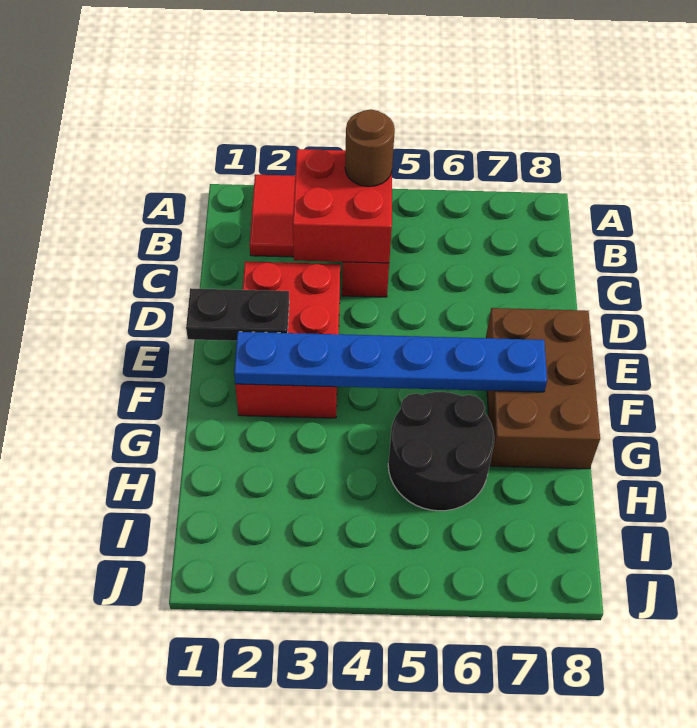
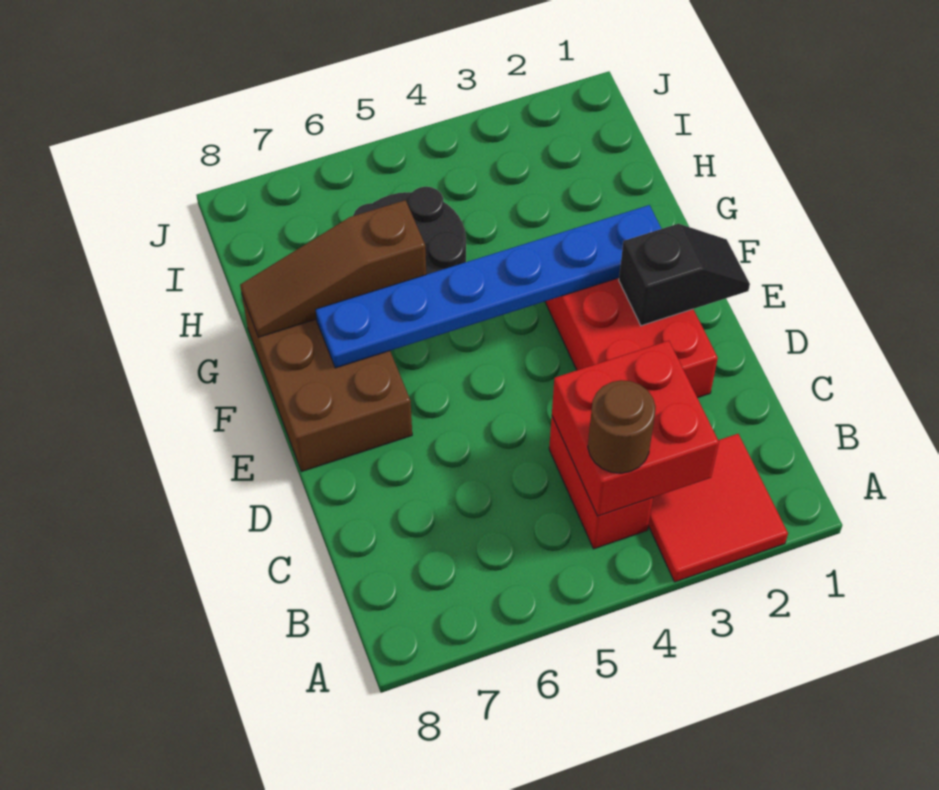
black 1x2 plate [186,288,289,341] -> black 1x2 slope [619,224,750,326]
none -> brown 1x3 slope [240,200,426,337]

